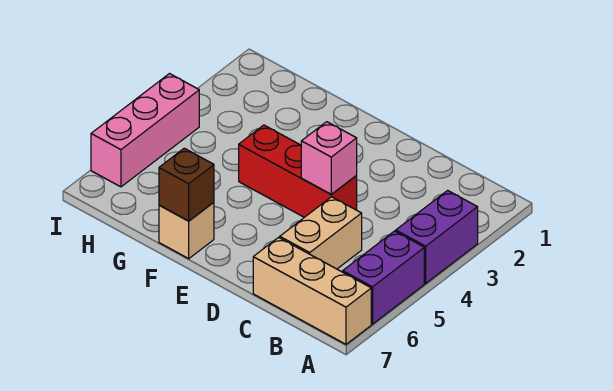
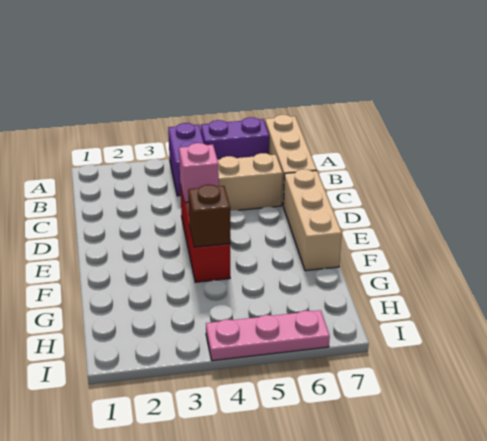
purple 1x2 brick [396,190,478,283] -> purple 1x2 brick turned to [168,123,204,196]
tan 1x1 brick [159,202,214,259] -> tan 1x3 brick [283,169,342,271]
brown 1x1 brick [159,148,214,221] -> brown 1x1 brick moved to [188,185,230,247]
pink 1x3 brick [91,74,199,187] -> pink 1x3 plate [206,310,330,361]

